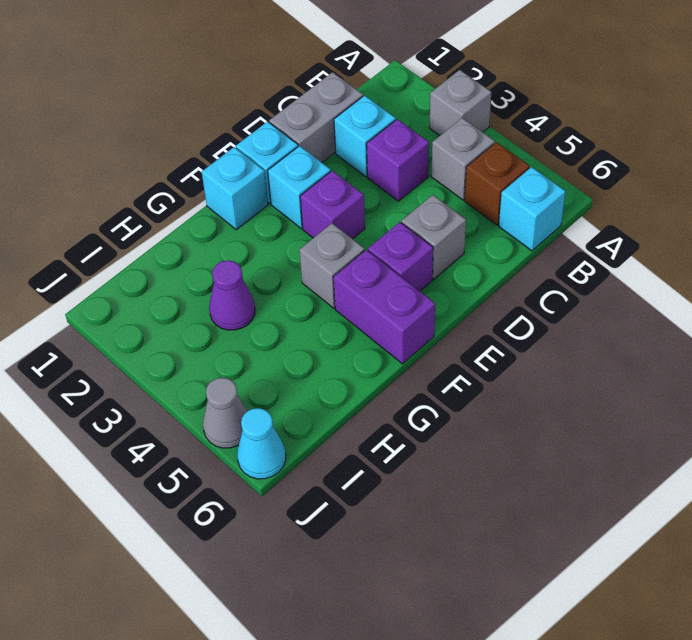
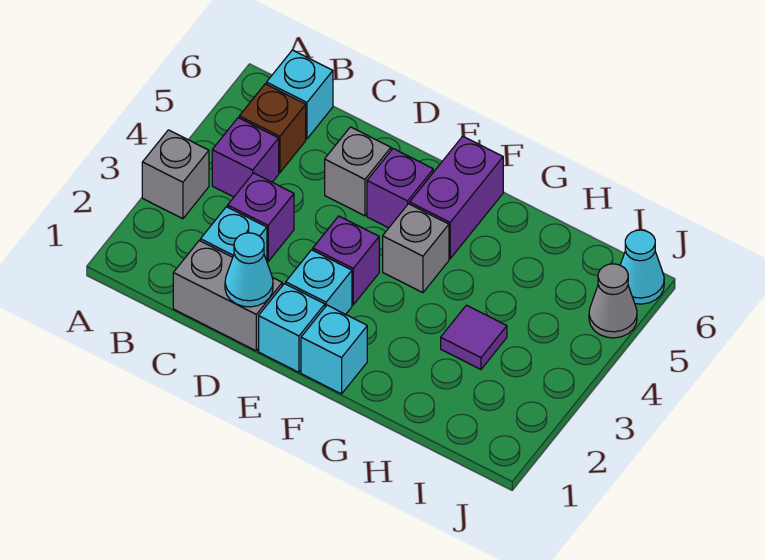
grey 1x1 brick [431,118,495,200] -> purple 1x1 brick [212,118,279,197]
none -> cyan 1x1 cone [225,233,273,307]
purple 1x1 cone [209,261,255,330] -> purple 1x1 tile [441,305,507,369]

